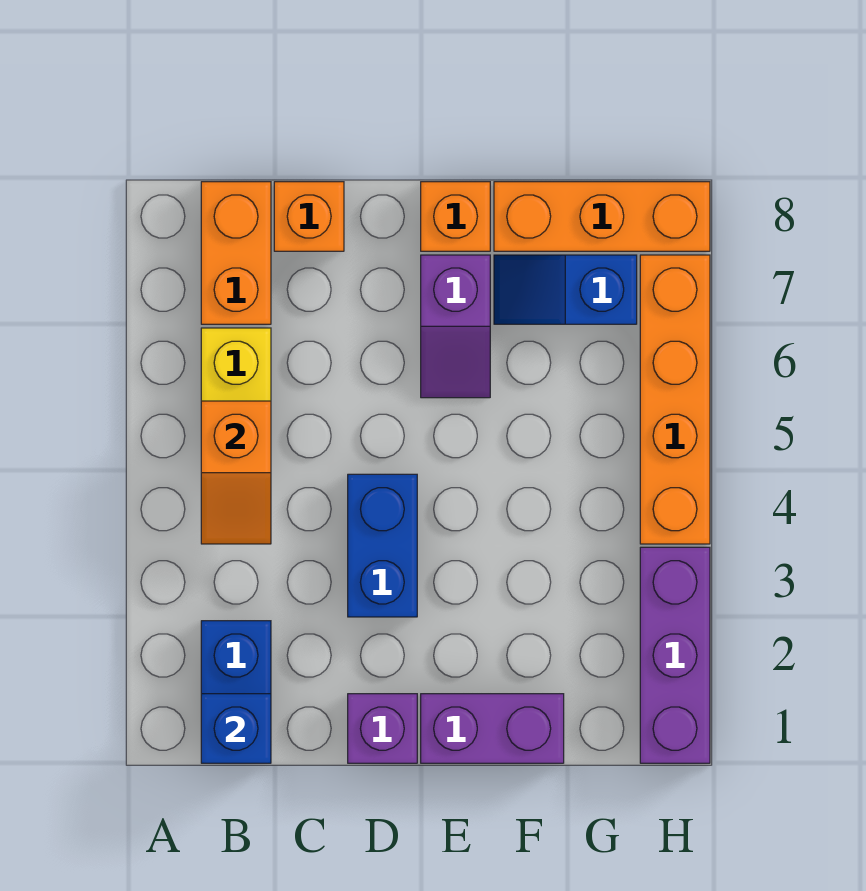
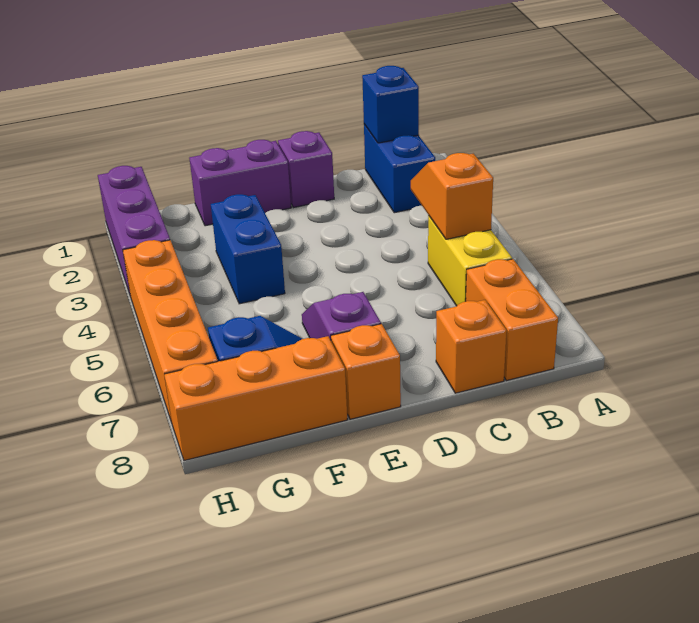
blue 1x2 brick [348,474,417,617] -> blue 1x2 brick moved to [211,194,285,304]

